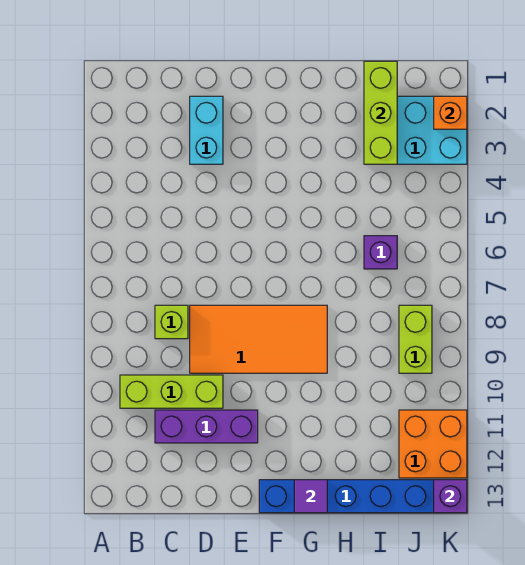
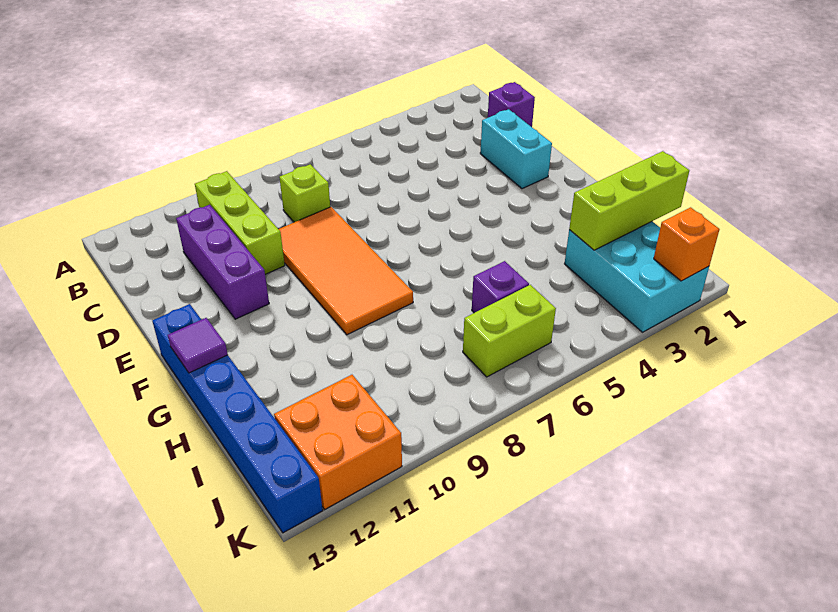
cyan 1x2 brick [190,96,223,164] -> cyan 1x2 brick turned to [480,109,552,189]
lime 1x2 brick [399,305,432,373] -> lime 1x2 brick moved to [463,285,556,377]
purple 1x1 brick [434,480,467,513] -> purple 1x1 brick moved to [488,82,535,127]

